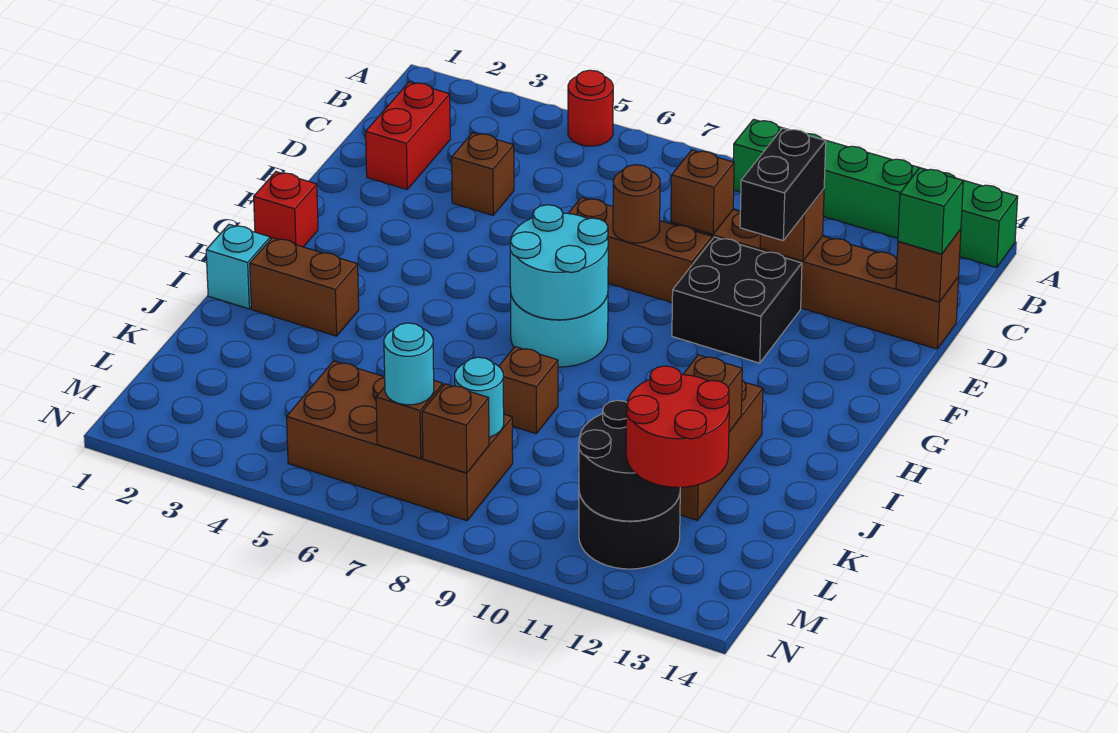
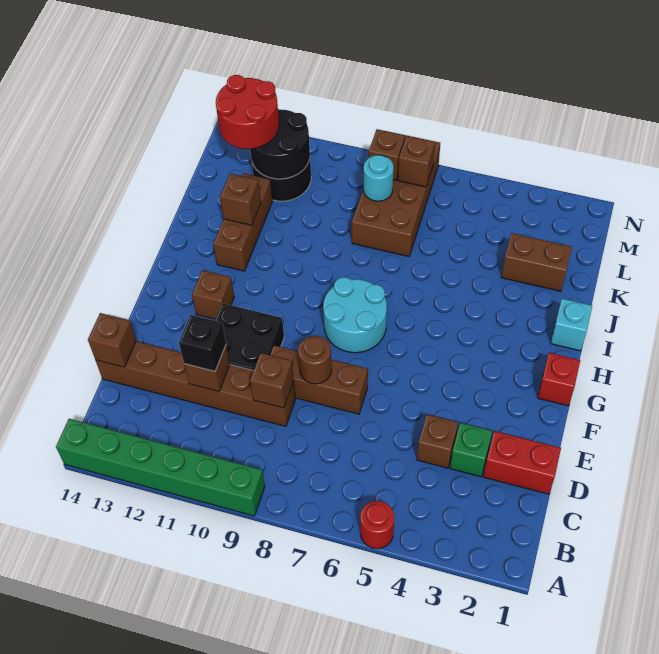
red 1x2 brick [366,82,450,189] -> red 1x2 brick turned to [483,431,561,494]
black 1x2 brick [740,128,826,241] -> black 1x1 brick [179,315,226,371]
green 1x1 brick [898,168,963,254] -> green 1x1 brick moved to [450,423,492,477]
cyan 2x2 round brick [510,205,608,320] -> none
brown 1x2 brick [250,238,359,336] -> brown 1x2 brick moved to [501,233,572,291]
brown 1x1 brick [499,347,558,434] -> brown 1x1 brick moved to [192,270,234,319]
brown 2x4 brick [287,361,513,521] -> brown 2x4 brick turned to [352,135,440,257]
cyan 1x1 round brick [384,323,434,405] -> none

